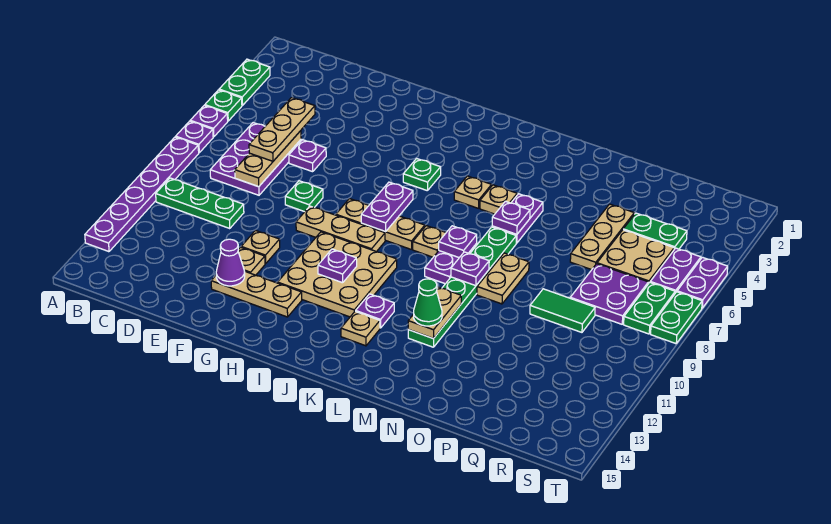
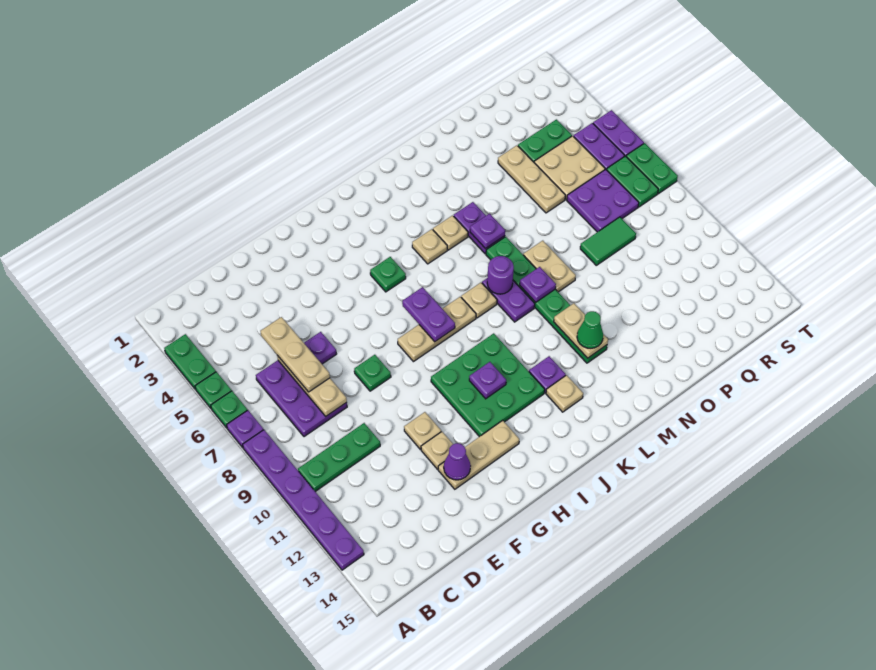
purple 1x1 plate [190,105,228,137] -> green 1x1 plate [211,391,247,428]
tan 1x3 plate [296,206,385,252] -> none
tan 3x3 plate [278,232,397,317] -> green 3x3 plate [431,333,545,437]
purple 1x1 plate [439,226,477,258] -> purple 1x1 round brick [487,256,514,294]

